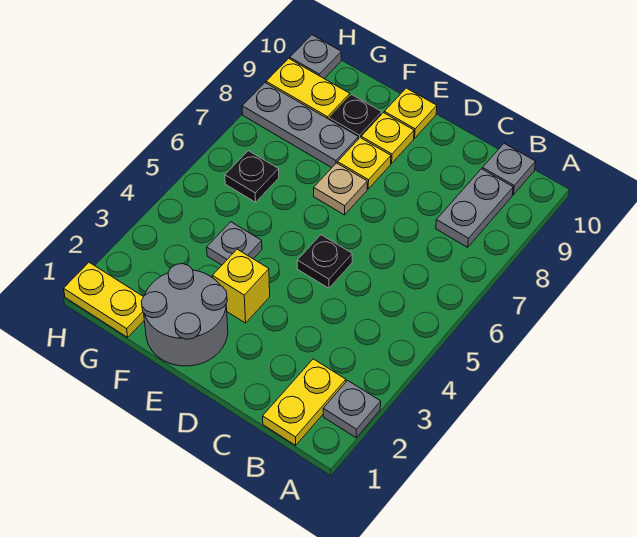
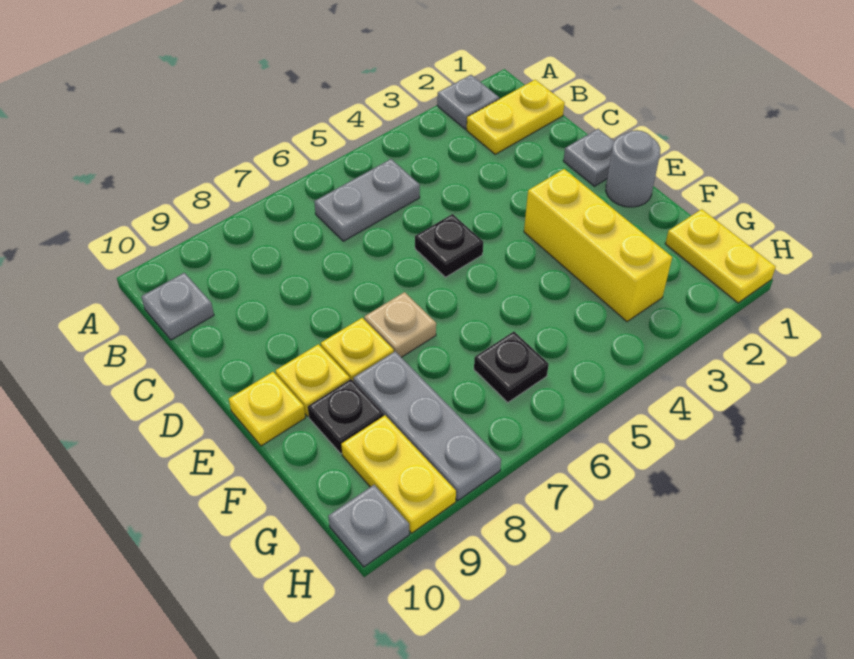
grey 1x2 plate [436,169,513,247] -> grey 1x2 plate moved to [314,159,420,241]
grey 2x2 round brick [141,264,228,366] -> grey 1x1 round brick [606,130,660,207]
yellow 1x1 brick [213,249,270,323] -> yellow 1x3 brick [524,169,672,322]
grey 1x1 plate [207,222,262,265] -> grey 1x1 plate moved to [563,129,614,186]

